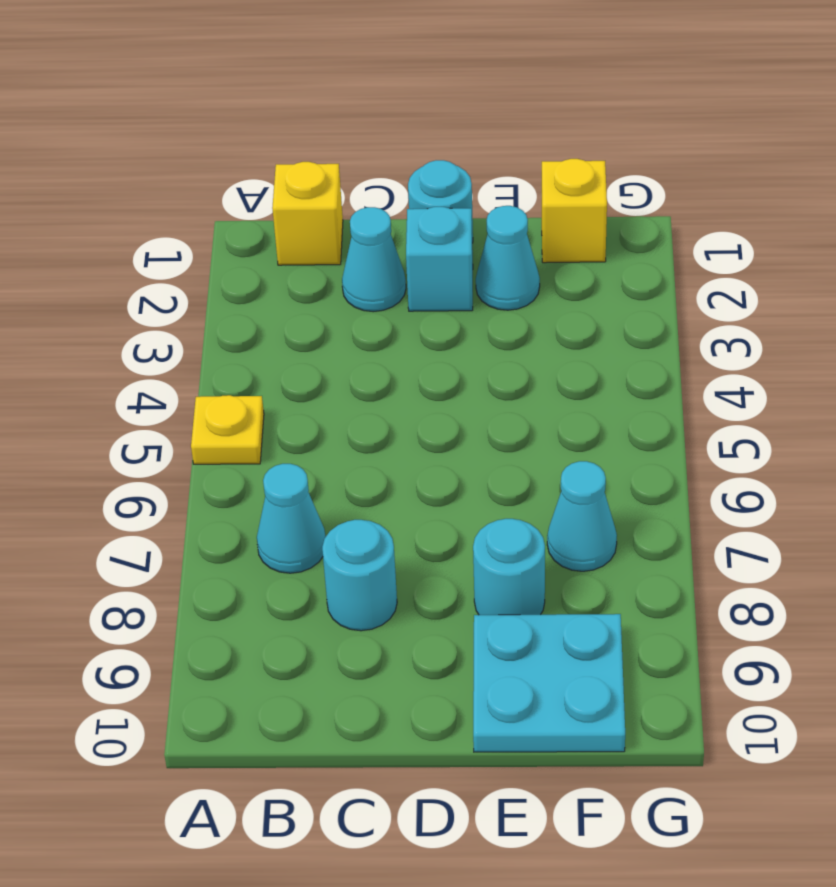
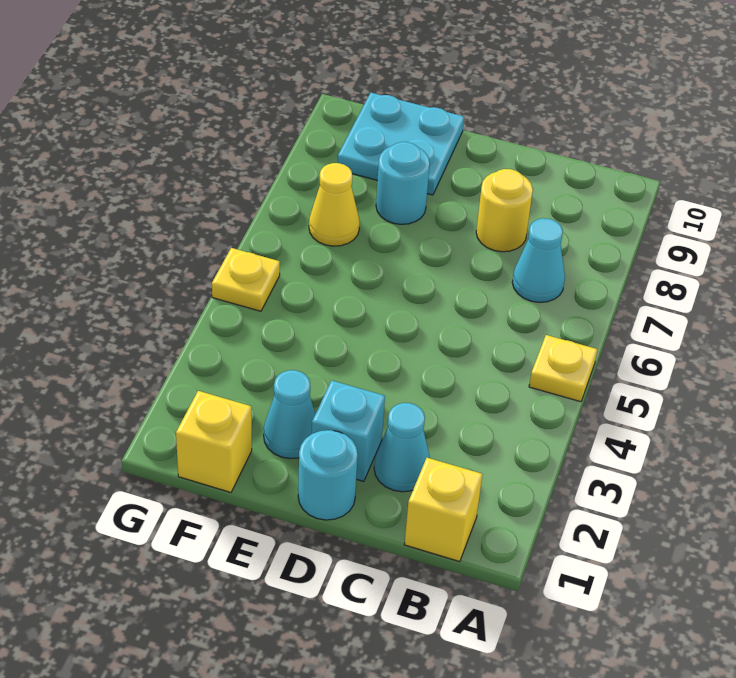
cyan 1x1 round brick [322,520,397,631] -> yellow 1x1 round brick [476,169,533,252]
cyan 1x1 cone [547,461,617,571] -> yellow 1x1 cone [309,163,360,246]
none -> yellow 1x1 plate [212,248,280,311]

